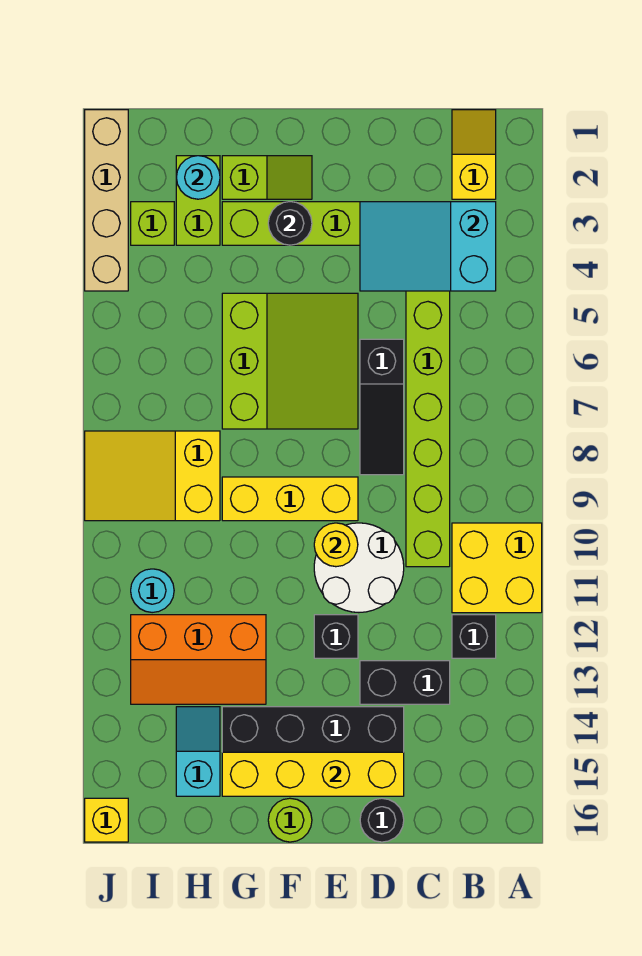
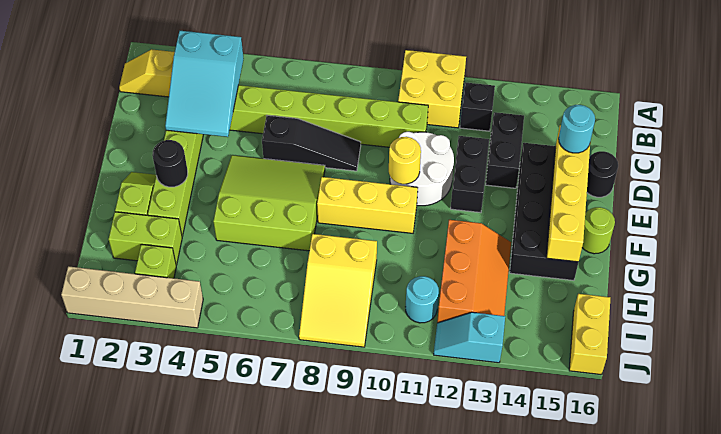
yellow 1x3 brick [222,477,358,521] -> yellow 1x3 brick turned to [317,177,418,233]
black 1x1 brick [314,615,358,658] -> black 1x2 brick [451,136,489,213]
cyan 1x1 round brick [176,156,220,199] -> cyan 1x1 round brick moved to [559,105,595,153]
cyan 1x2 slope [176,707,220,796] -> cyan 1x2 slope moved to [434,312,505,363]
yellow 1x1 brick [85,798,128,842] -> yellow 1x2 brick [569,294,610,375]

